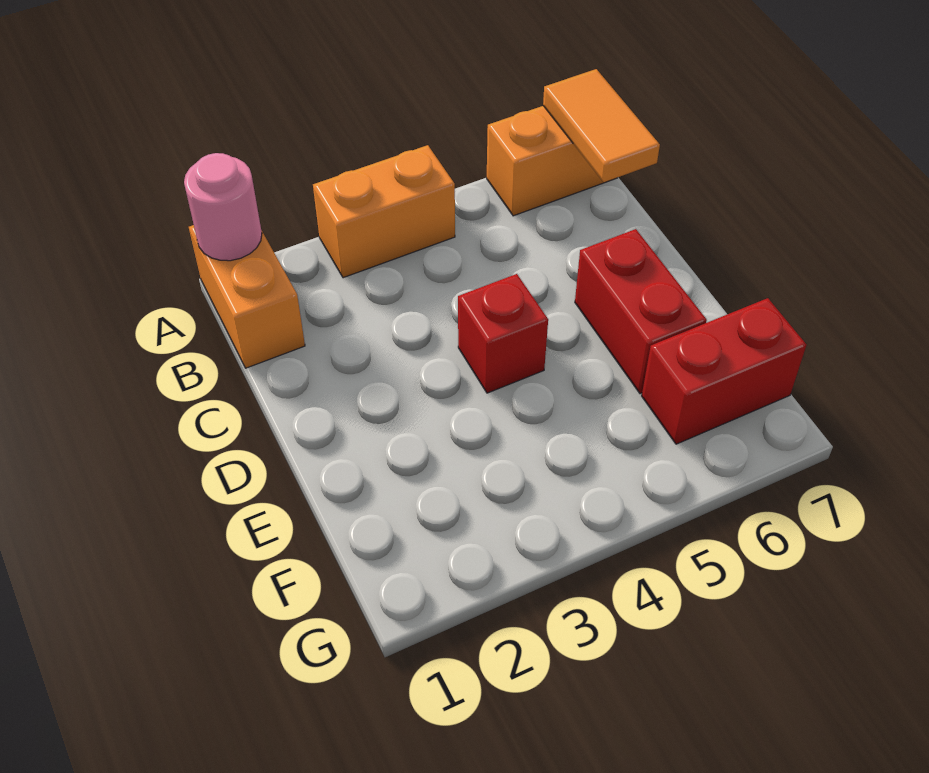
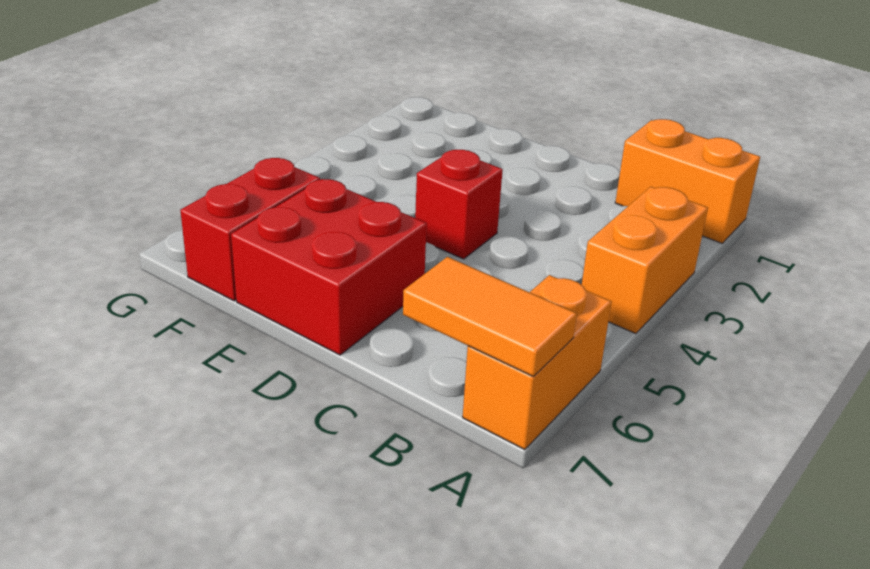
pink 1x1 round brick [184,153,262,261] -> none
red 1x2 brick [575,229,707,394] -> red 2x2 brick [231,179,427,355]

